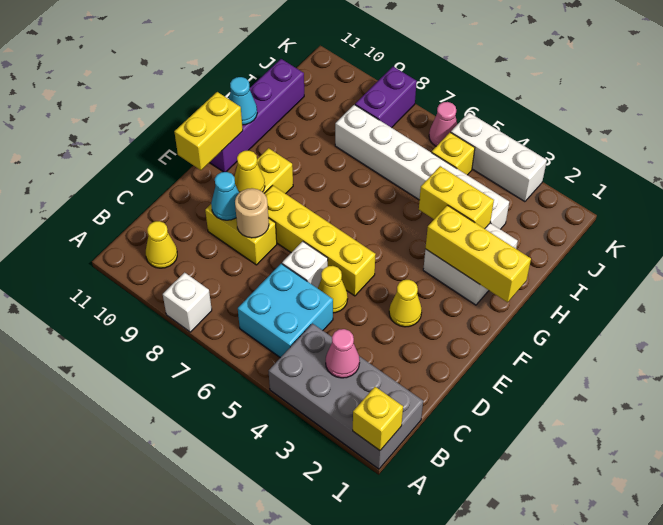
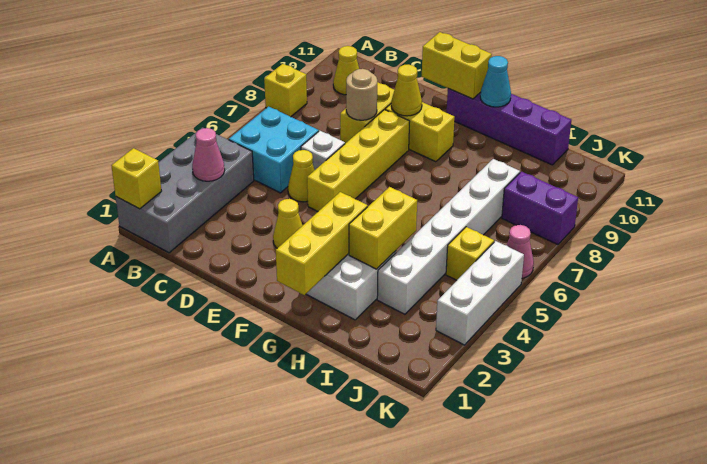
white 1x1 brick [163,273,212,332] -> yellow 1x1 brick [264,64,307,117]
cyan 1x1 cone [211,172,239,220] -> none

